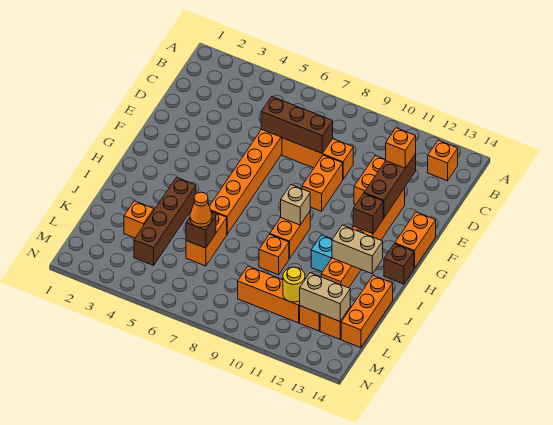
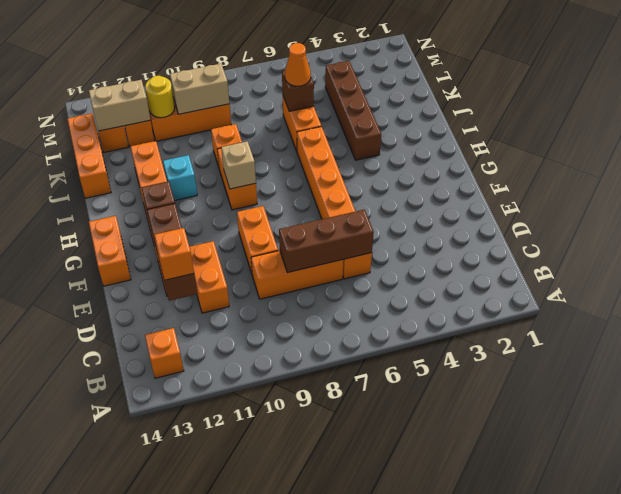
brown 1x1 brick [384,244,414,284] -> none
tan 1x2 brick [332,225,383,274] -> tan 1x2 brick moved to [170,64,229,114]
orange 1x1 brick [124,201,154,238] -> none

